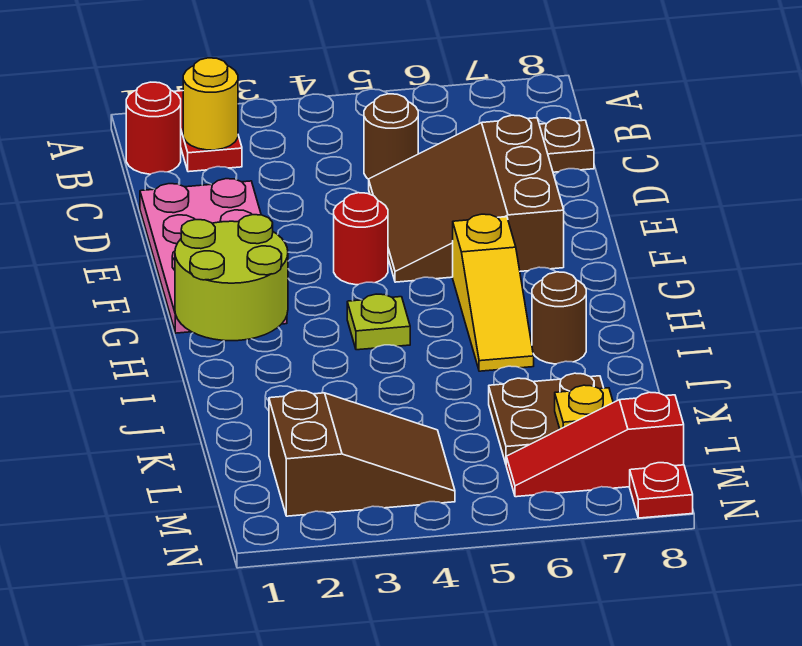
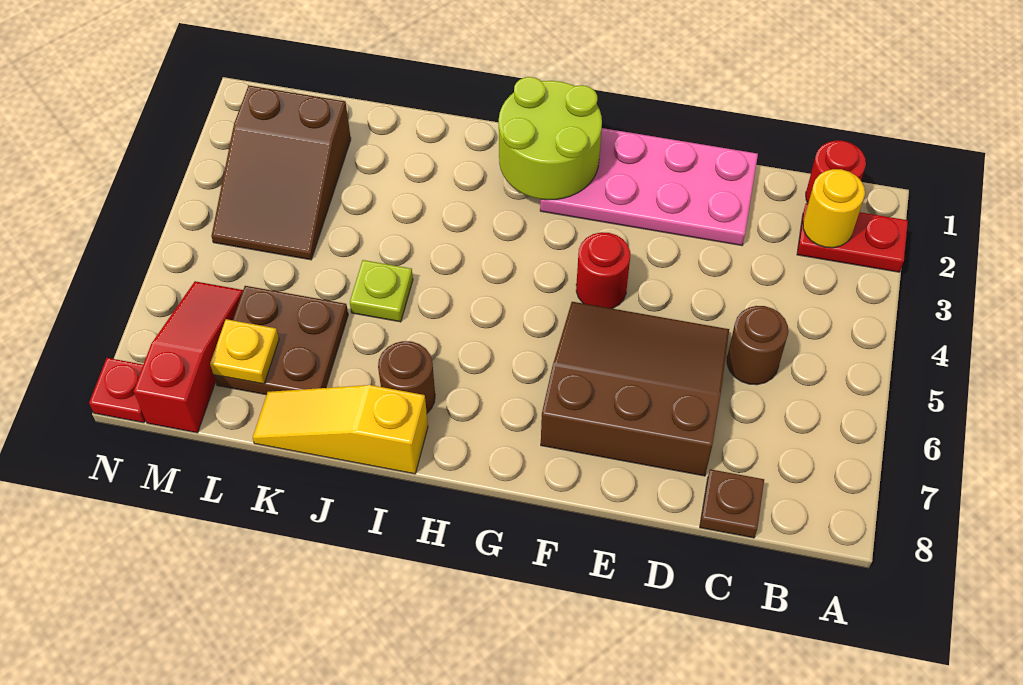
yellow 1x3 slope [453,214,534,371] -> yellow 1x3 slope moved to [253,385,428,474]
lime 1x1 plate [347,294,410,350] -> lime 1x1 plate moved to [350,260,413,322]

